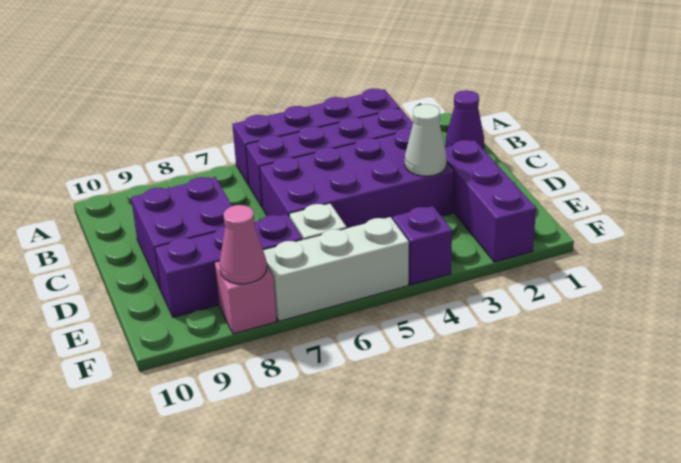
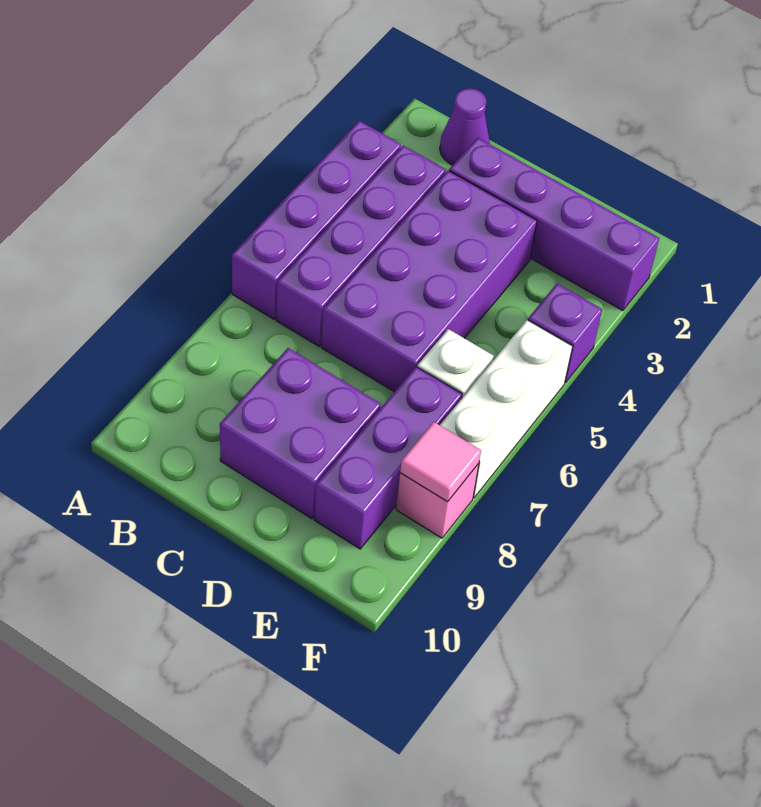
purple 1x3 brick [445,140,536,262] -> purple 1x4 brick [449,138,659,311]
white 1x1 cone [405,104,447,176] -> none
pink 1x1 cone [219,205,267,284] -> pink 1x1 tile [400,422,481,502]

